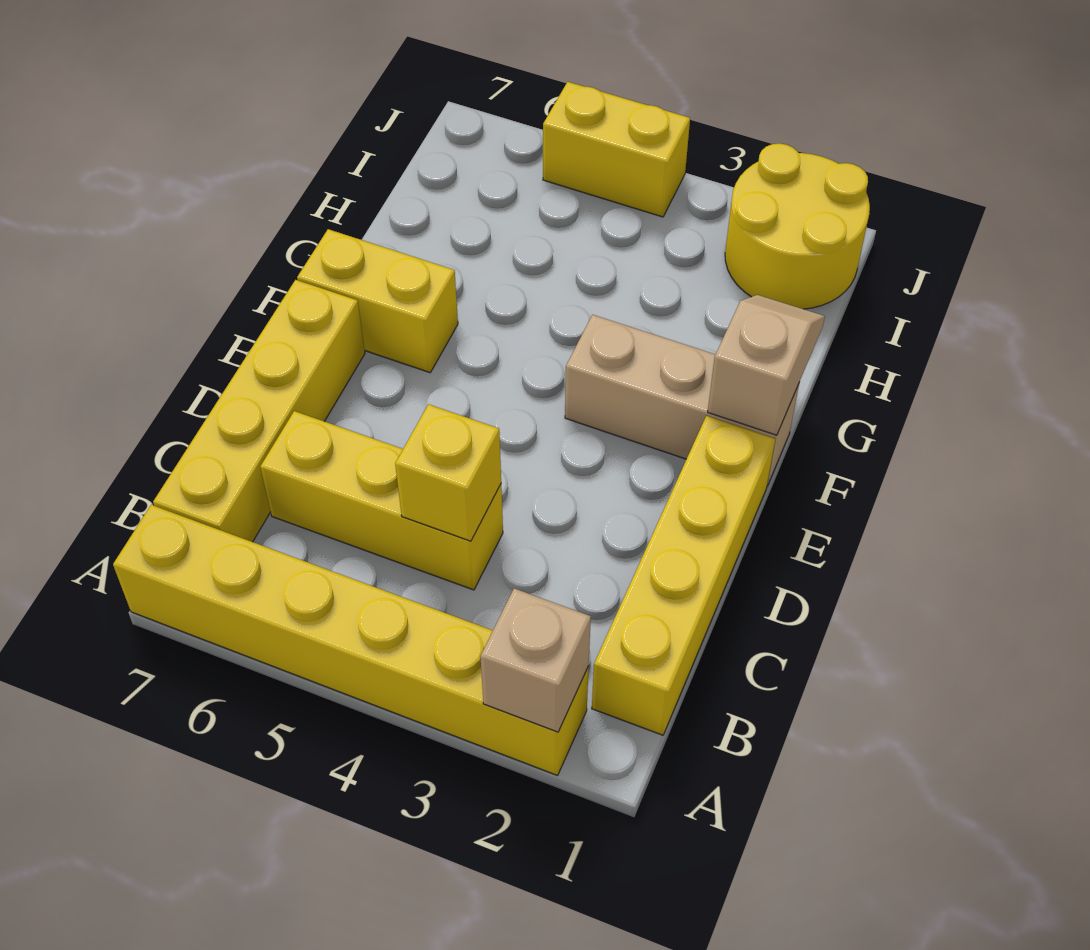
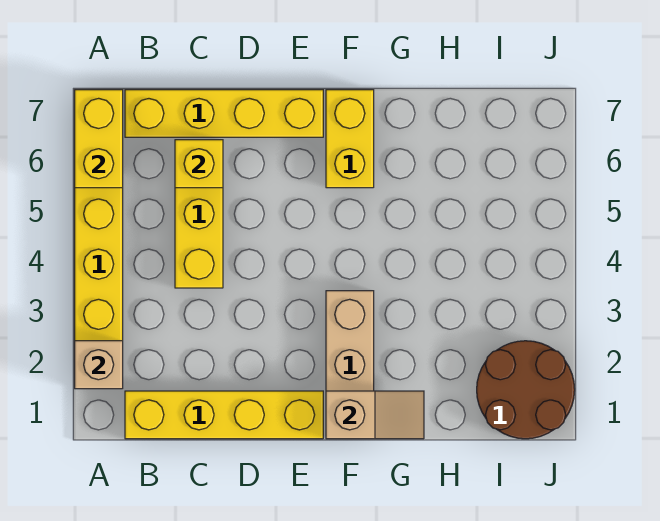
yellow 1x1 brick [395,404,501,541] -> yellow 1x1 brick moved to [175,140,223,188]
yellow 2x2 round brick [725,143,870,309] -> brown 2x2 round brick [477,341,575,439]
yellow 1x2 brick [543,82,690,217] -> yellow 1x2 brick moved to [75,90,123,188]

